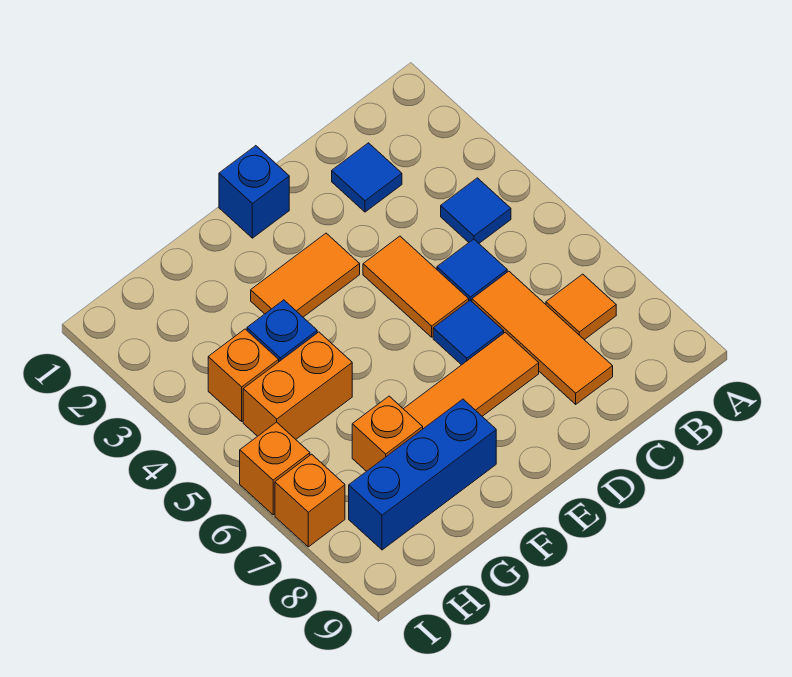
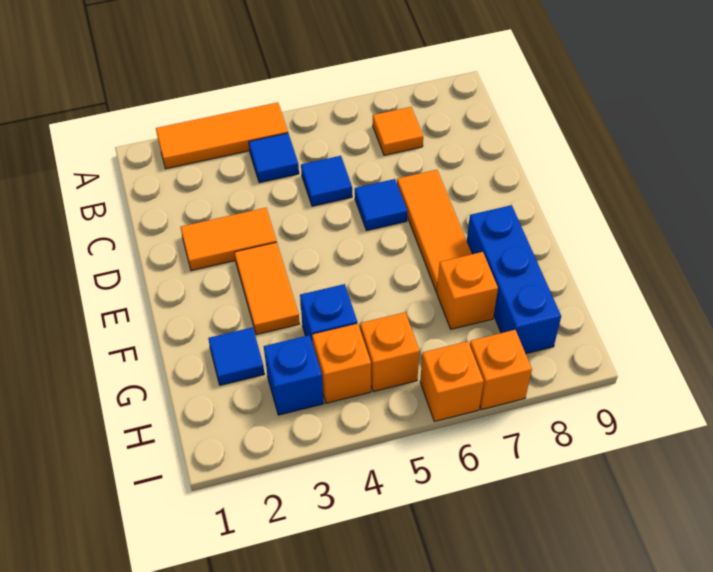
blue 1x1 tile [332,143,402,212] -> blue 1x1 tile moved to [208,327,264,385]
orange 1x3 tile [472,271,613,404] -> orange 1x3 tile moved to [156,102,288,169]
orange 1x2 tile [363,236,469,337] -> orange 1x2 tile moved to [181,208,277,271]
blue 1x1 brick [219,146,289,238] -> blue 1x1 brick moved to [264,335,324,415]
orange 1x2 brick [243,332,352,439] -> orange 1x1 brick [360,312,420,392]

